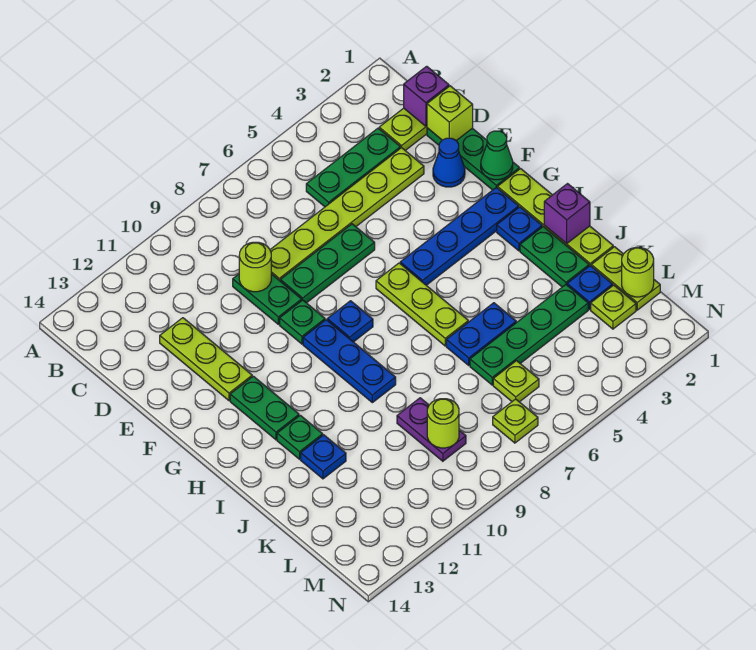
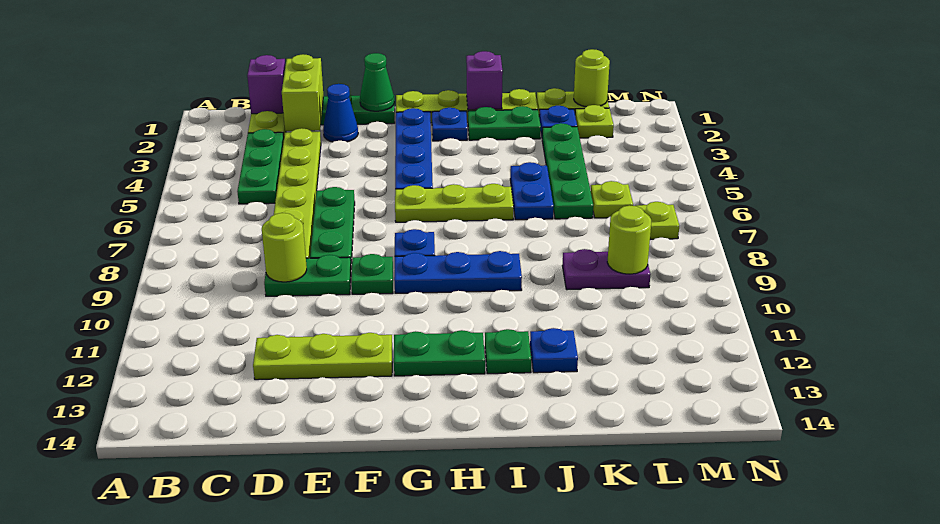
lime 1x1 brick [427,86,473,141] -> lime 1x2 brick [282,54,323,131]

